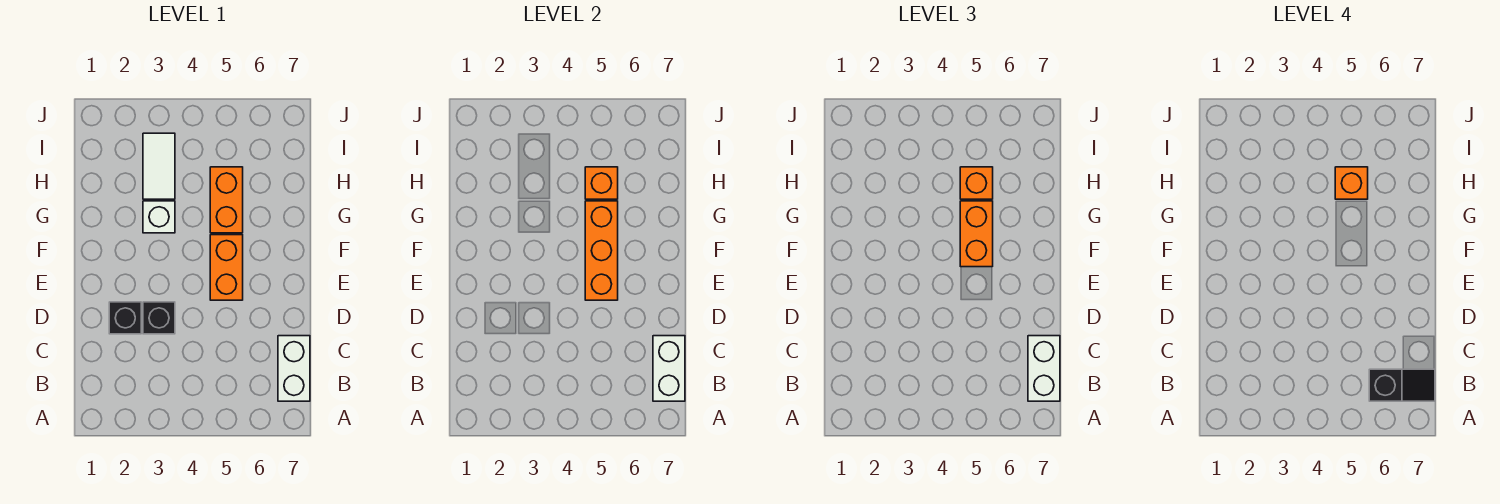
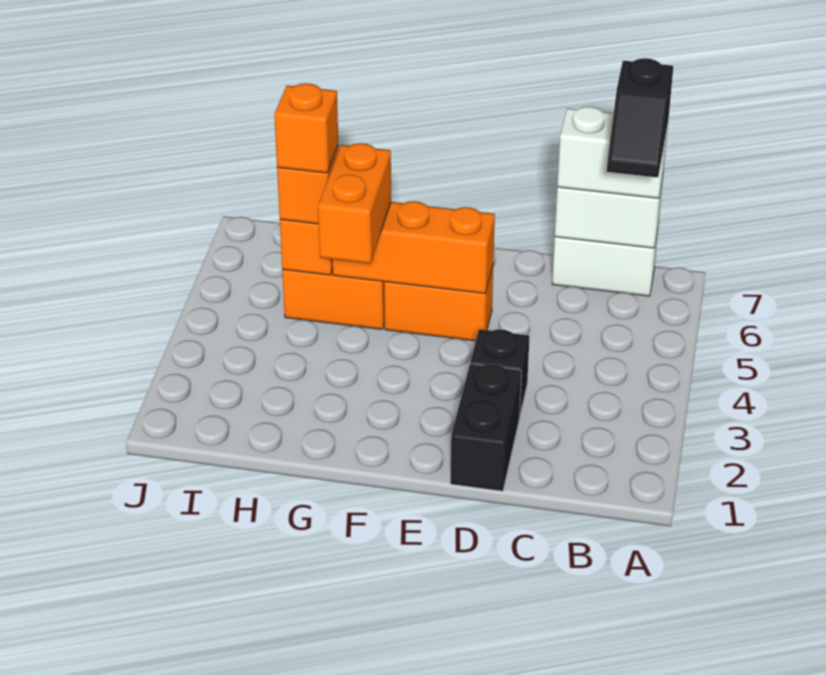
black 1x2 slope [1369,369,1435,401] -> black 1x2 slope turned to [607,58,673,177]
black 1x1 brick [109,302,141,334] -> black 1x2 brick [450,364,521,491]
orange 1x2 brick [960,201,993,267] -> orange 1x2 brick turned to [318,143,391,264]
white 1x1 brick [143,201,175,233] -> none
white 1x2 tile [143,133,175,199] -> none

